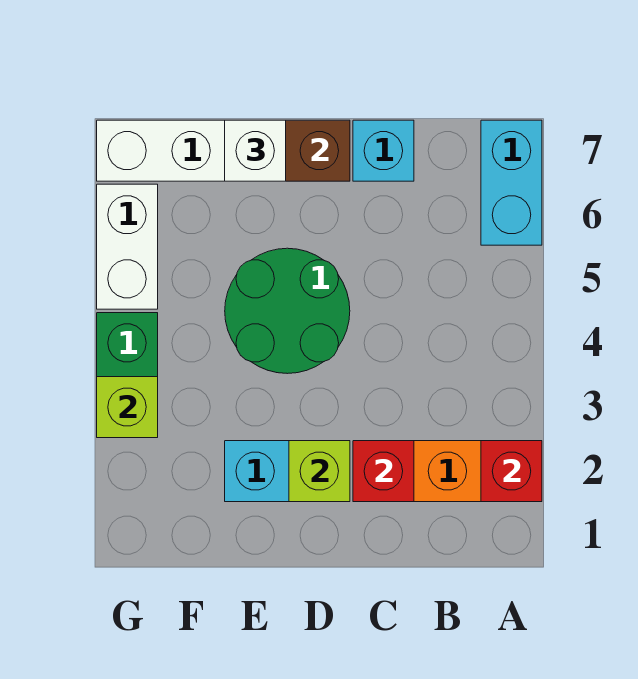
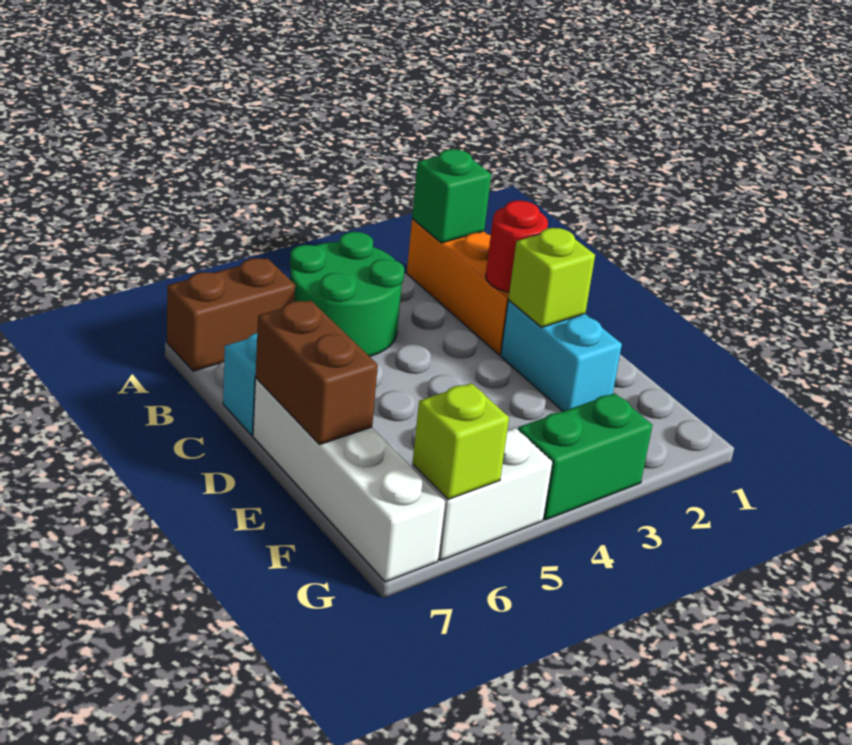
red 1x1 brick [481,441,542,502] -> green 1x1 brick [412,149,491,243]
cyan 1x2 brick [481,120,542,245] -> brown 1x2 brick [167,258,295,371]
red 1x1 brick [353,441,414,502] -> red 1x1 round brick [486,200,548,292]
green 2x2 round brick [225,248,350,374] -> green 2x2 round brick moved to [290,232,404,356]
white 1x1 brick [225,120,286,181] -> none
lime 1x1 brick [97,377,158,438] -> lime 1x1 brick moved to [412,383,509,499]

